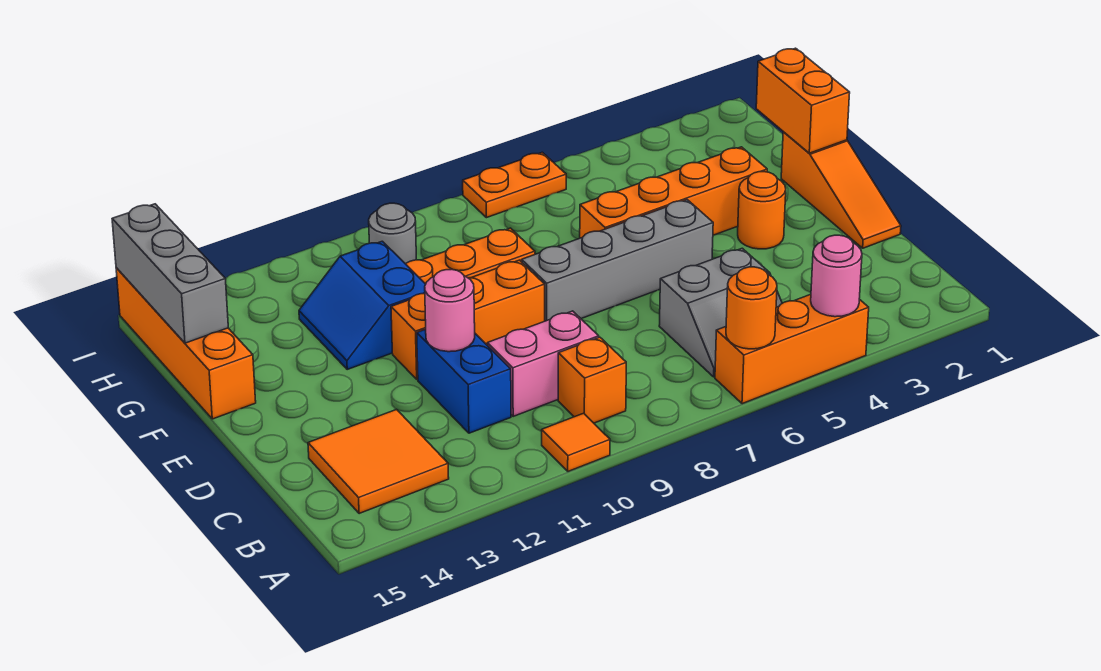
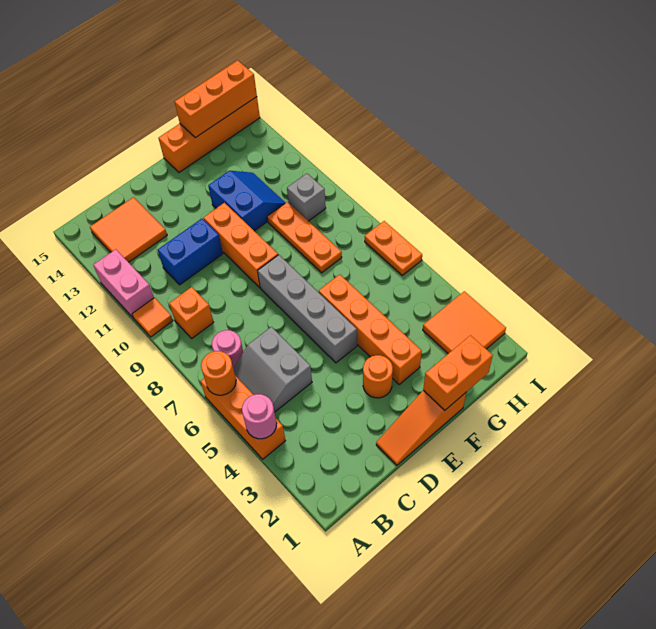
pink 1x2 brick [487,311,599,416] -> pink 1x2 brick moved to [94,249,154,318]
pink 1x1 round brick [425,269,475,352] -> pink 1x1 round brick moved to [212,330,243,368]
blue 2x2 slope [299,241,426,369] -> blue 2x2 slope turned to [208,171,285,231]
grey 1x3 brick [112,204,228,343] -> orange 1x3 brick [175,60,257,138]
none -> orange 2x2 tile [423,291,506,354]
grey 1x1 round brick [369,203,416,264] -> grey 1x1 brick [287,173,326,221]

